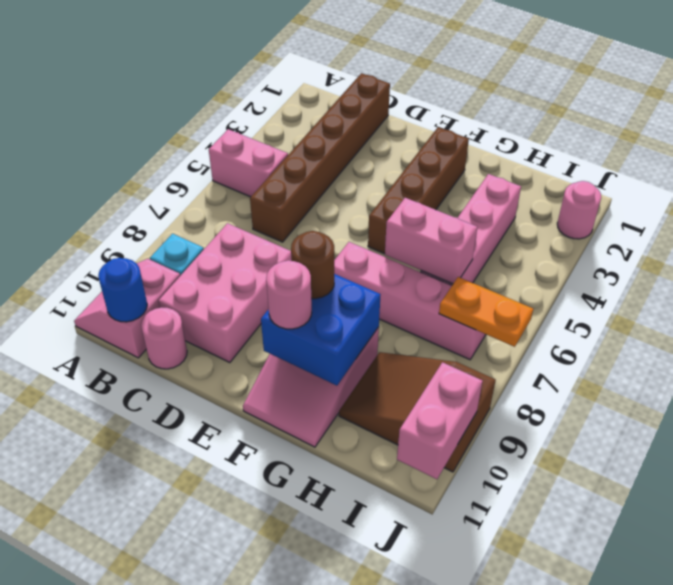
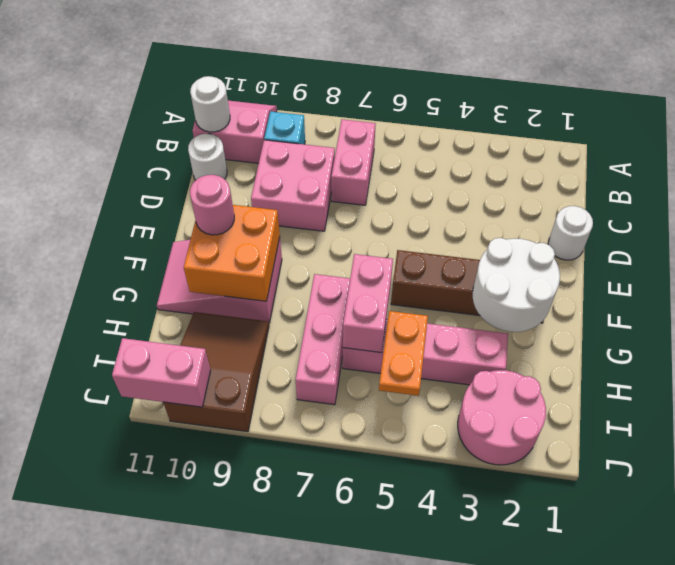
pink 1x2 brick [209,129,288,197] -> pink 1x2 brick moved to [331,119,376,205]
blue 1x1 round brick [98,258,147,322] -> white 1x1 round brick [190,76,230,132]
brown 1x6 brick [250,73,390,242] -> none
pink 2x3 brick [159,223,292,363] -> pink 2x2 brick [251,140,335,231]
pink 1x1 round brick [141,308,187,369] -> white 1x1 round brick [188,134,227,180]
none -> white 1x1 round brick [548,206,593,260]
none -> white 2x2 round brick [473,238,560,332]
pink 1x4 brick [334,242,486,360] -> pink 1x3 brick [295,274,350,405]
blue 2x2 brick [261,274,381,386] -> orange 2x2 brick [184,205,280,301]
brown 1x1 round brick [291,231,334,299] -> none
orange 1x2 plate [439,277,533,347] -> orange 1x2 plate moved to [379,311,428,396]
pink 1x1 round brick [557,181,601,239] -> pink 2x2 round brick [458,370,546,465]

